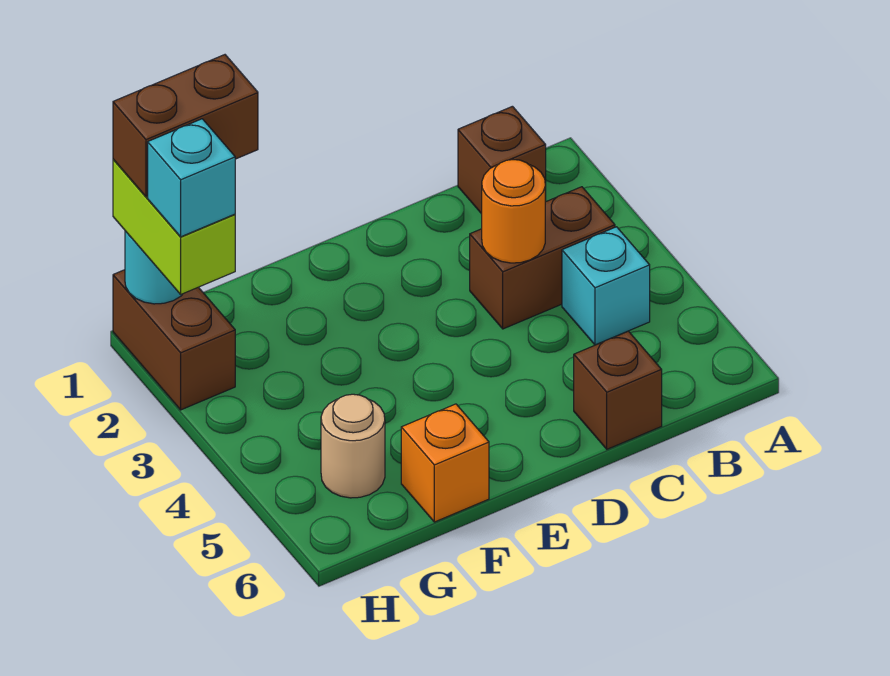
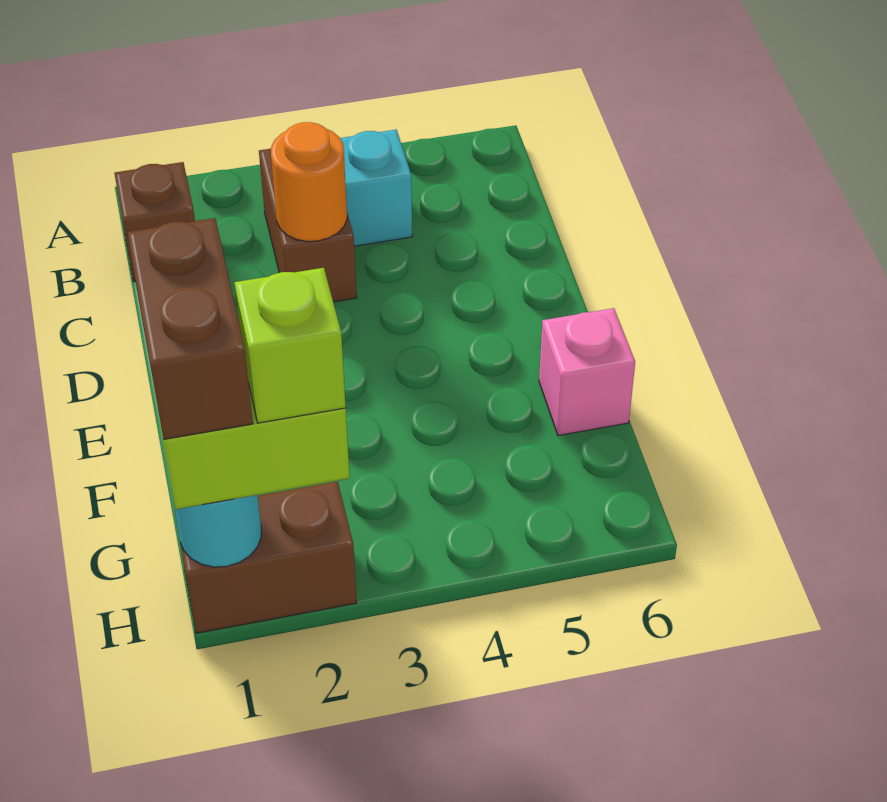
brown 1x1 brick [574,331,662,449] -> none
orange 1x1 brick [401,404,489,522] -> pink 1x1 brick [539,308,635,436]
tan 1x1 round brick [321,394,385,498] -> none
cyan 1x1 brick [148,119,235,237] -> lime 1x1 brick [234,268,346,423]

